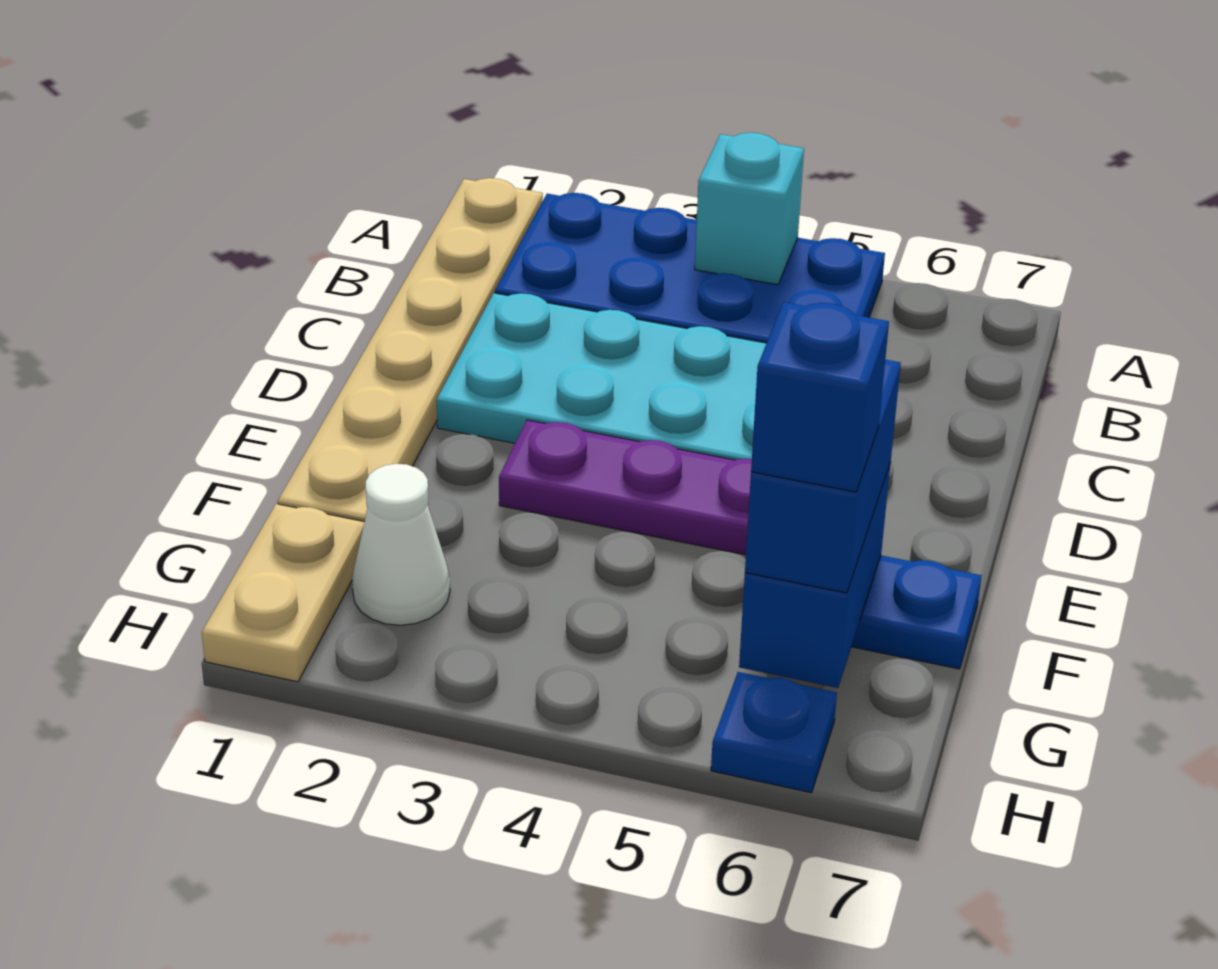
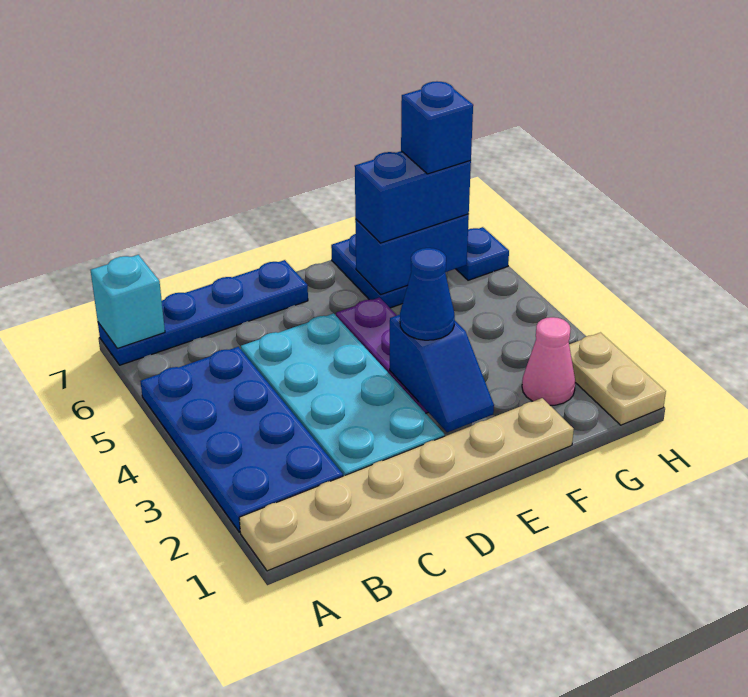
cyan 1x1 brick [695,133,804,285] -> cyan 1x1 brick moved to [91,255,165,348]
none -> blue 1x4 plate [98,260,308,365]
none -> blue 1x2 slope [390,315,494,432]
none -> blue 1x1 cone [400,248,455,340]
tan 1x2 plate [202,504,364,682] -> tan 1x2 plate turned to [569,333,666,425]
white 1x1 cone [352,464,450,625] -> pink 1x1 cone [522,317,575,405]

